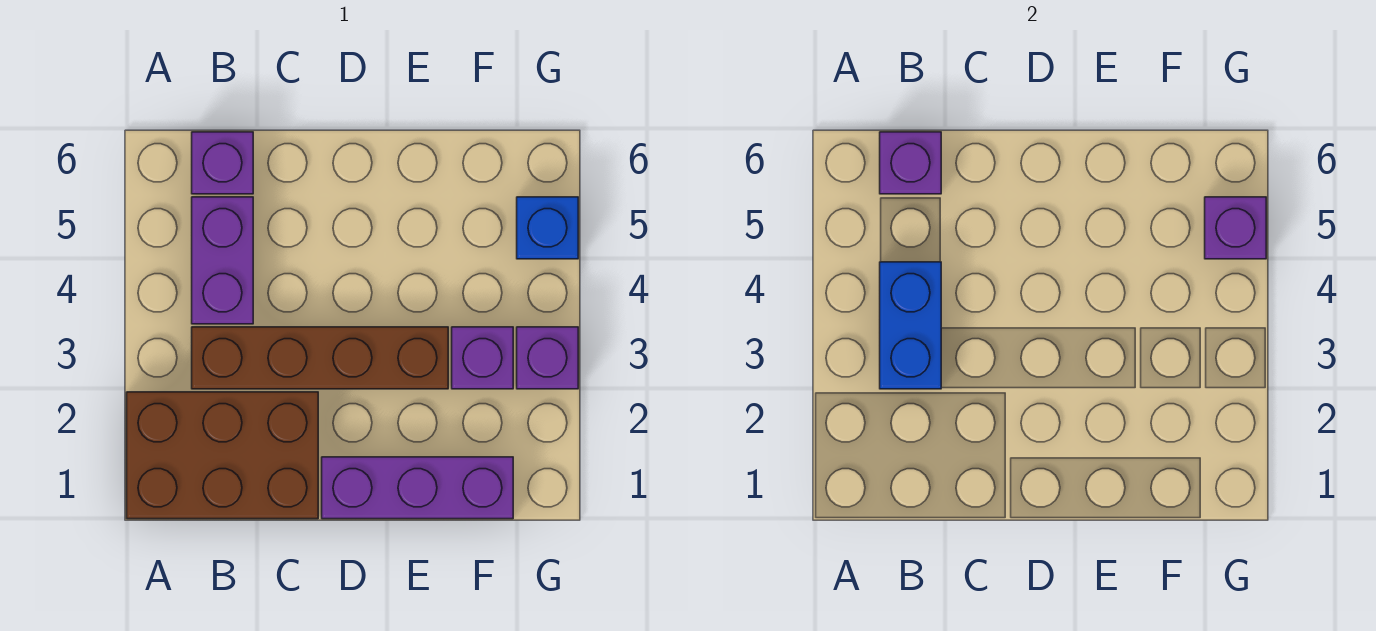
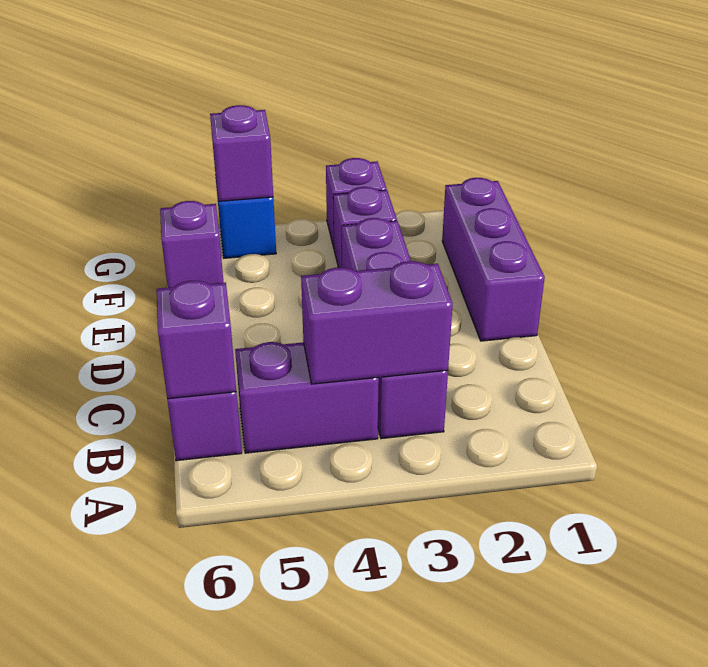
brown 2x3 brick [127,392,318,519] -> none
brown 1x4 brick [192,327,448,389] -> purple 1x4 brick [342,218,448,439]
blue 1x2 brick [880,262,941,389] -> purple 1x2 brick [301,261,453,384]
none -> purple 1x1 brick [160,201,224,288]

